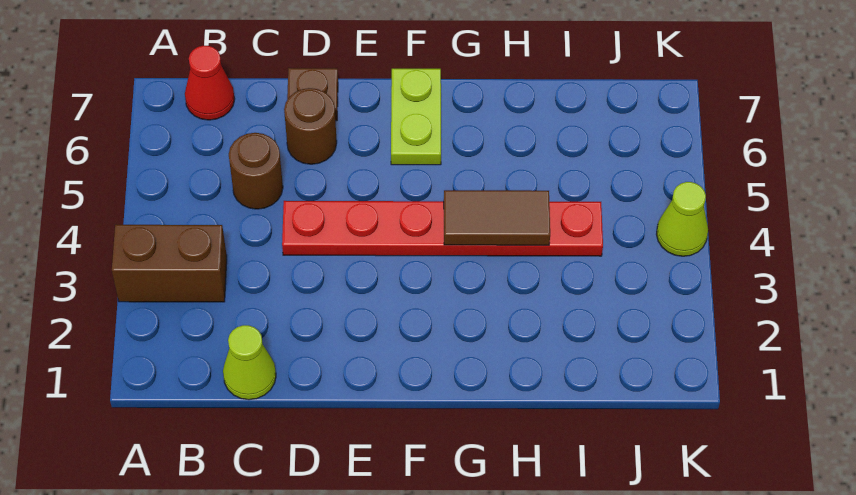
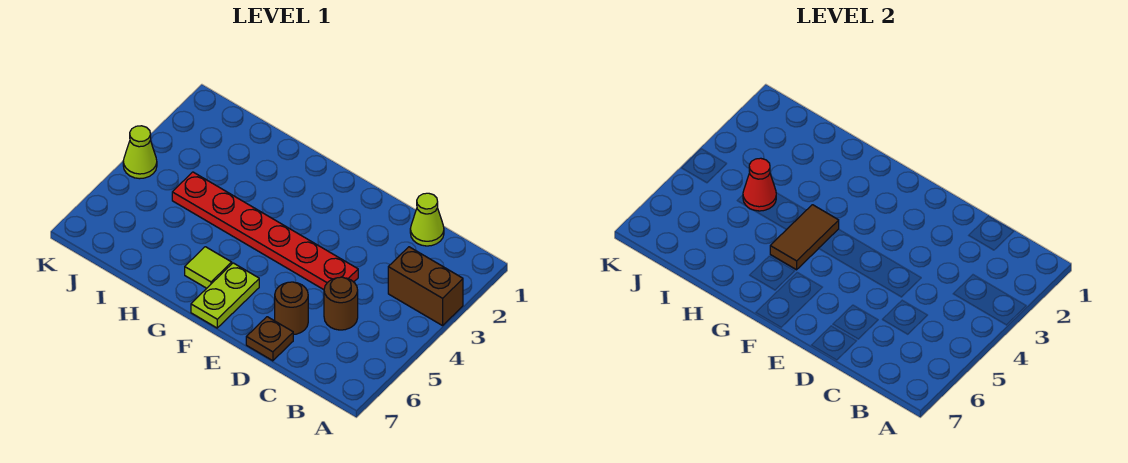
red 1x1 cone [185,46,235,120] -> red 1x1 cone moved to [743,158,776,211]
brown 1x2 tile [444,190,550,245] -> brown 1x2 tile turned to [770,205,839,270]
none -> lime 1x1 tile [185,247,232,288]

